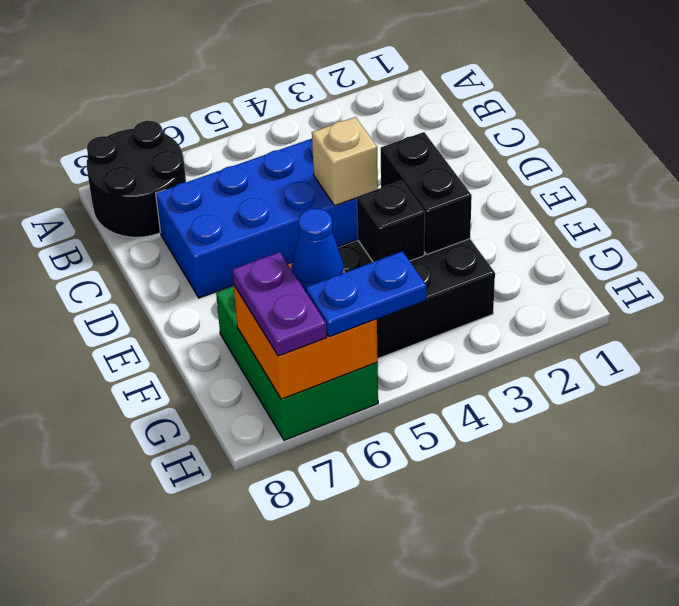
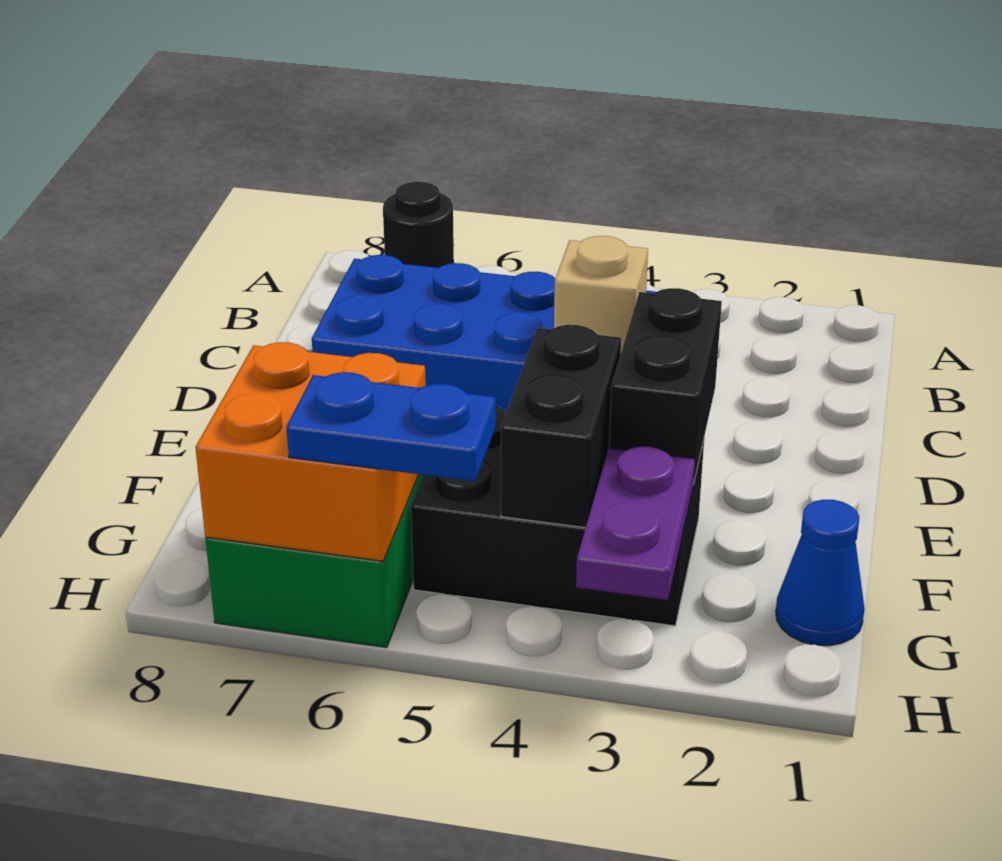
black 2x2 round brick [87,121,186,237] -> black 1x1 round brick [383,182,454,268]
black 1x1 brick [357,181,425,262] -> black 1x2 brick [501,325,621,528]
blue 1x1 cone [291,209,343,291] -> blue 1x1 cone moved to [776,500,864,646]
purple 1x2 plate [232,252,327,356] -> purple 1x2 plate moved to [576,447,695,600]

